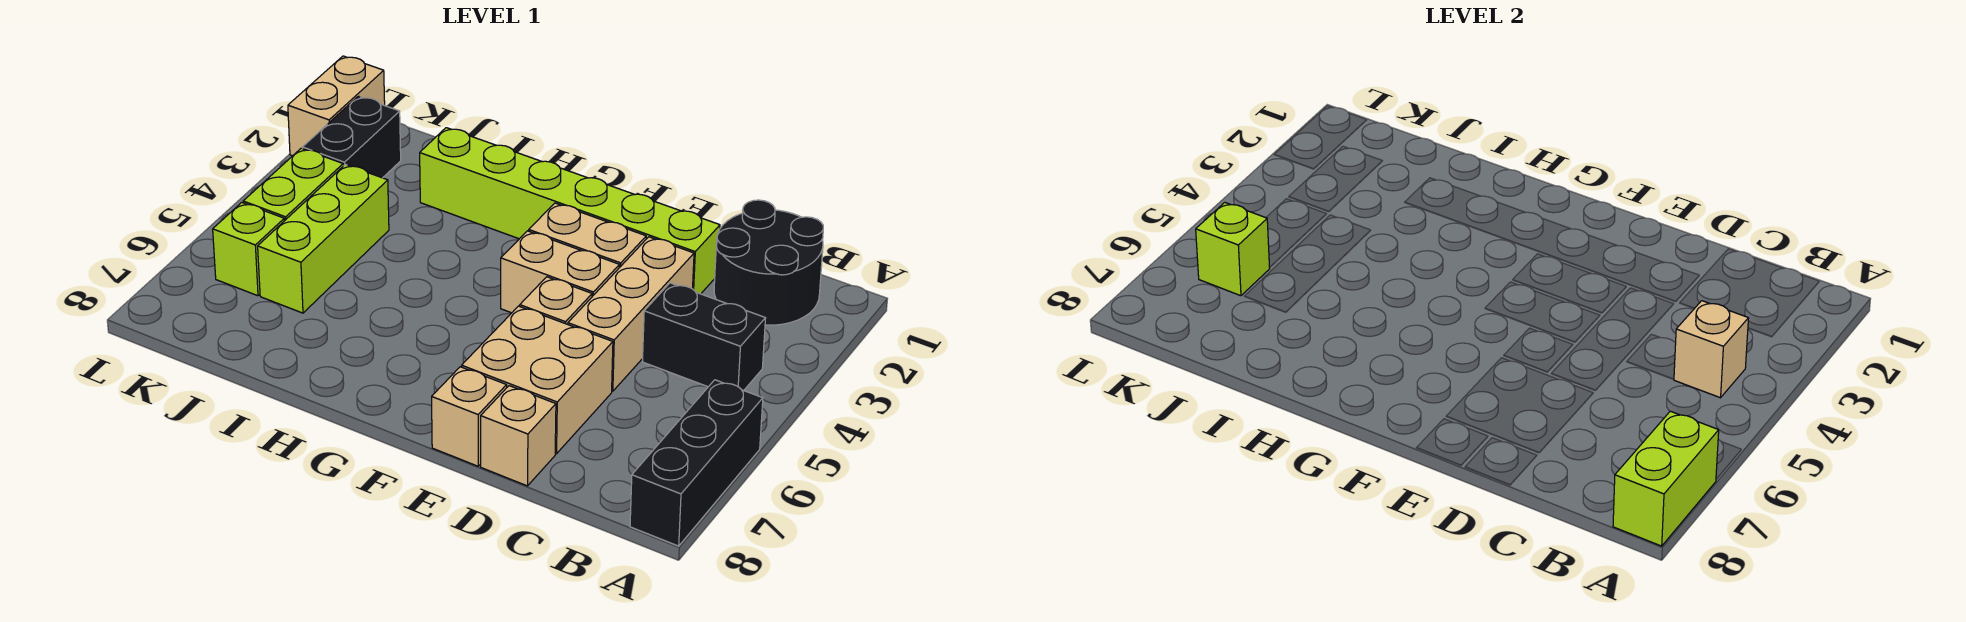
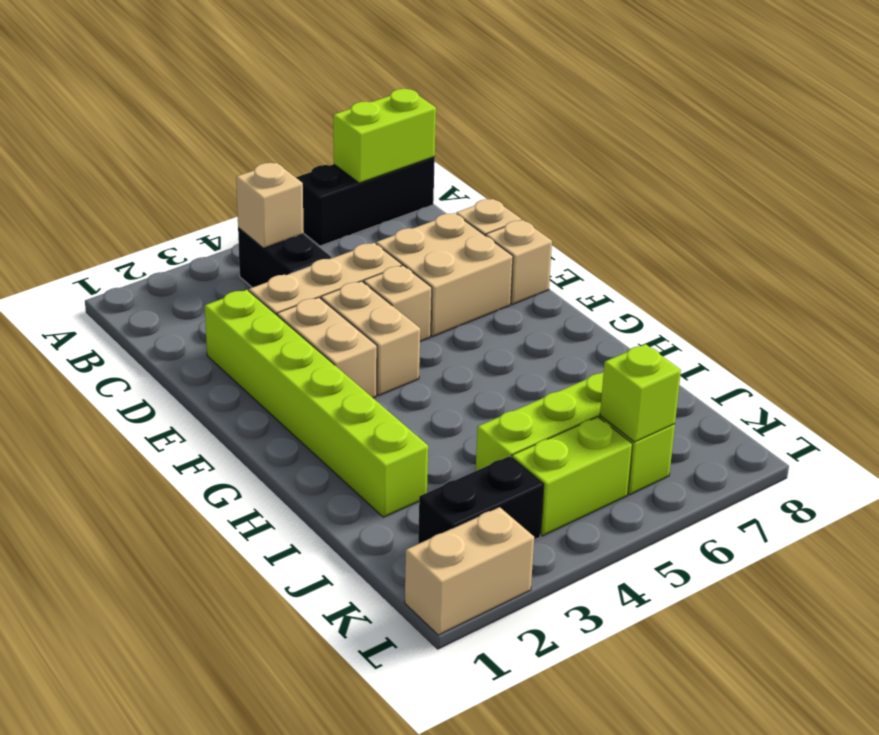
black 2x2 round brick [714,200,823,325] -> none

